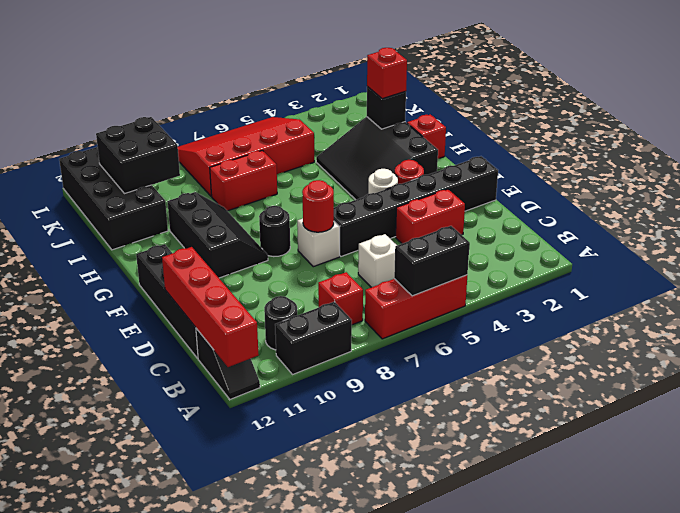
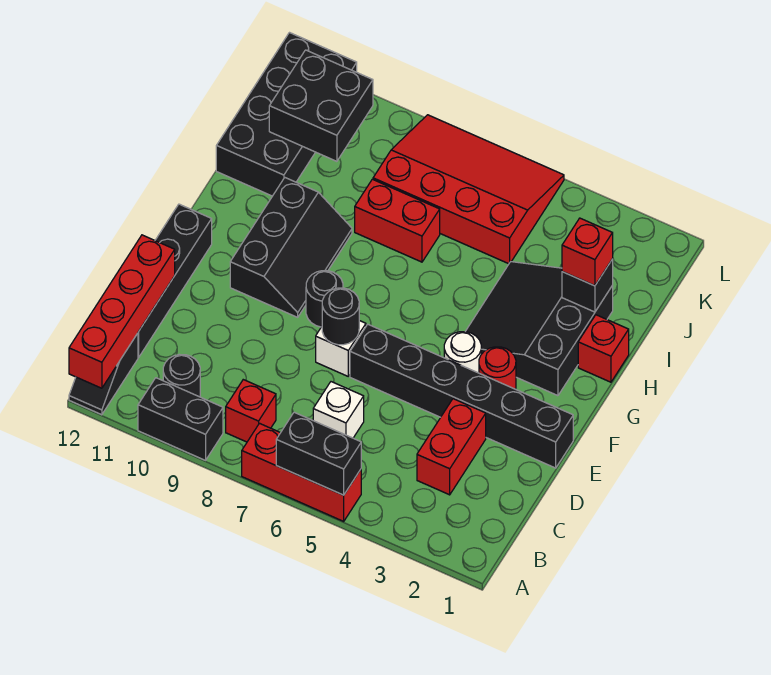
red 1x2 brick [396,189,465,244] -> red 1x2 brick turned to [417,399,486,495]
red 1x1 round brick [302,180,334,232] -> black 1x1 round brick [322,288,359,345]

